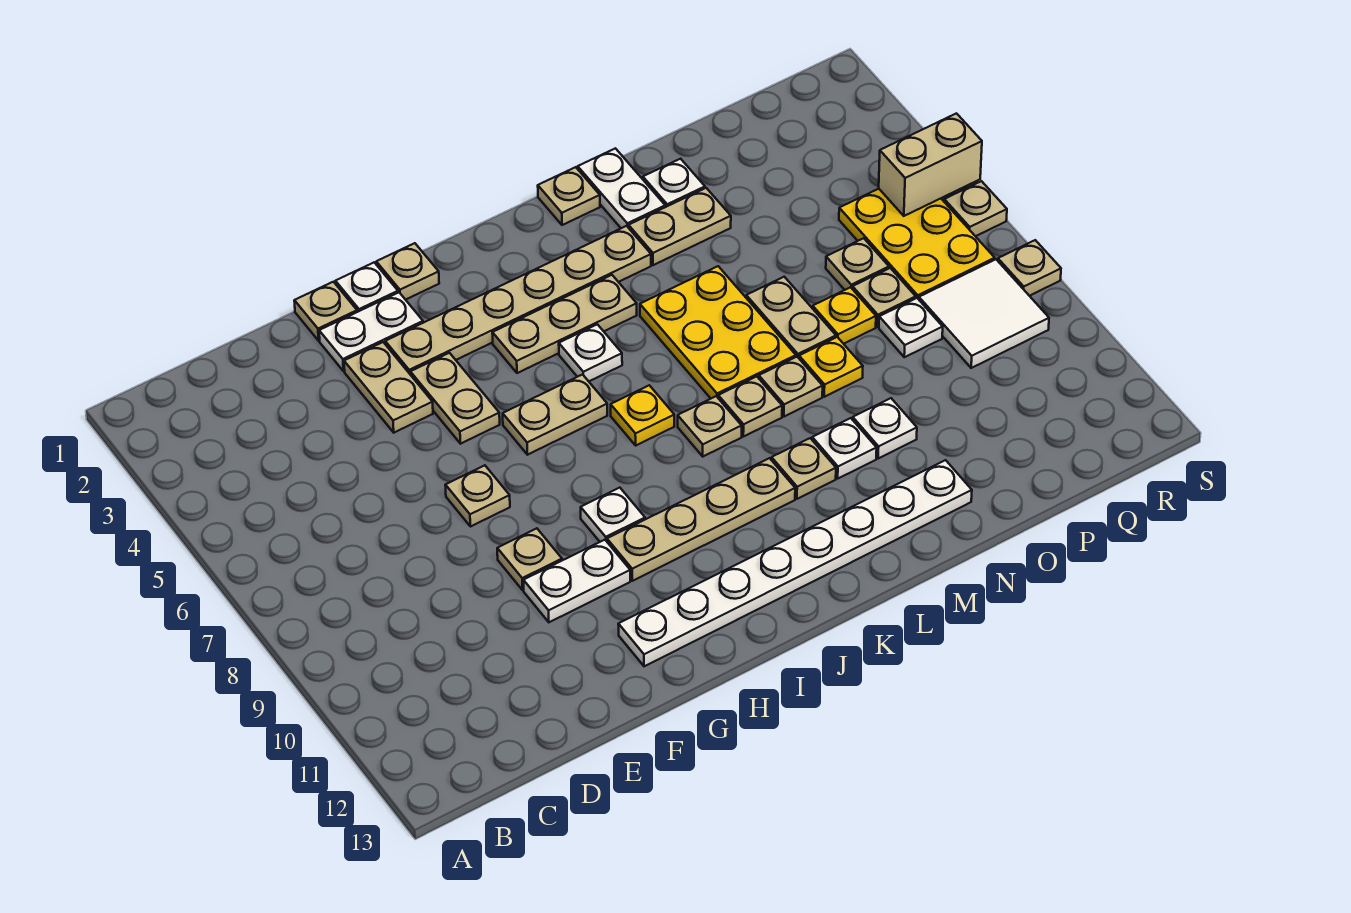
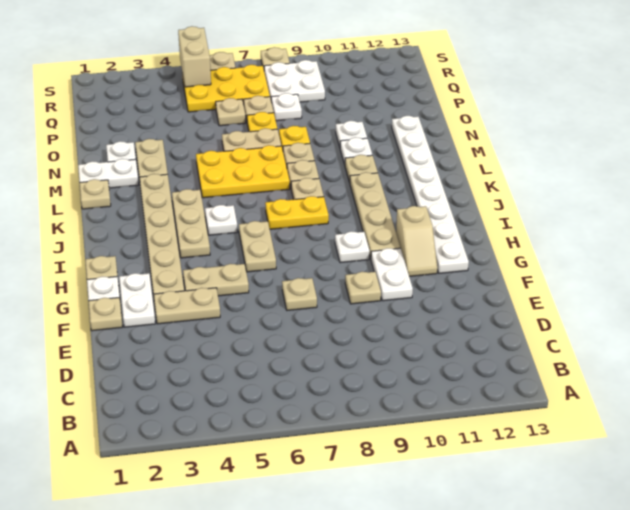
none -> tan 1x2 slope [396,206,437,277]
yellow 1x1 plate [611,385,674,445] -> yellow 1x2 plate [265,196,329,229]
white 2x2 tile [919,259,1049,368] -> white 2x2 plate [264,60,325,102]

